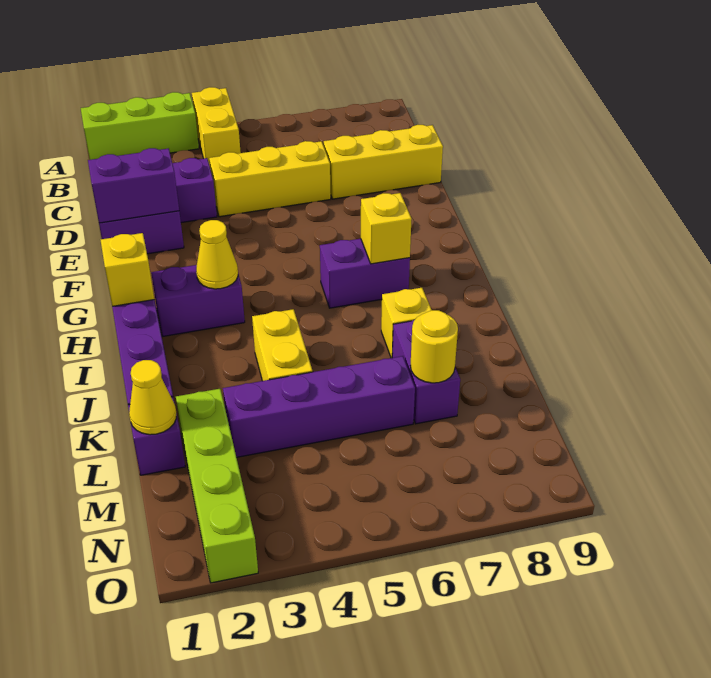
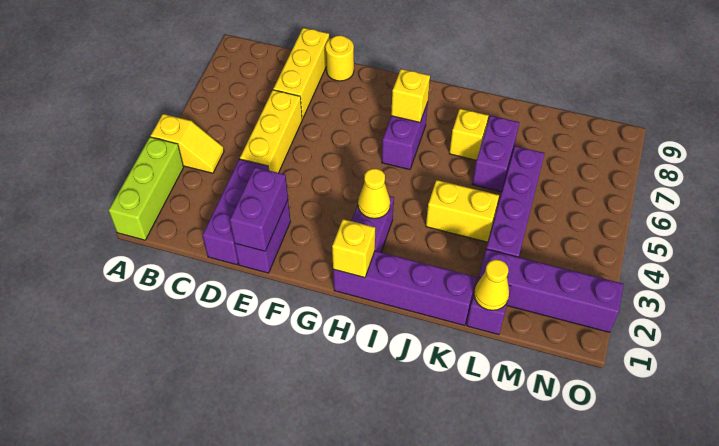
yellow 1x2 brick [192,87,241,166] -> yellow 1x2 slope [151,114,224,173]
purple 1x2 brick [392,320,460,424] -> purple 1x2 brick turned to [473,116,519,192]
lime 1x4 brick [176,389,258,583] -> purple 1x4 brick [479,249,624,332]
yellow 1x1 round brick [411,310,458,383] -> yellow 1x1 round brick moved to [326,36,354,81]

